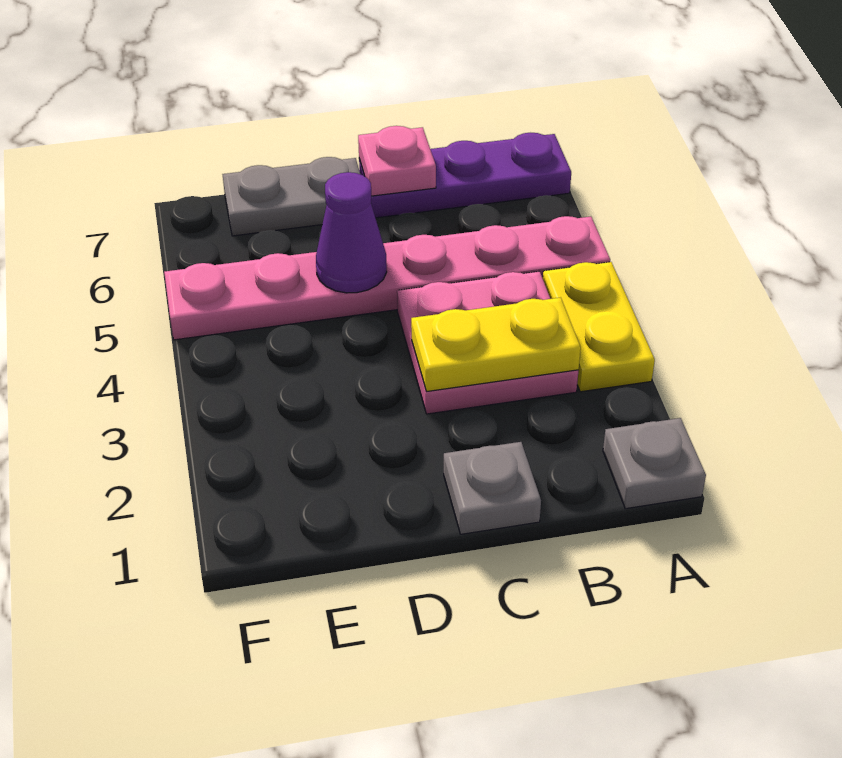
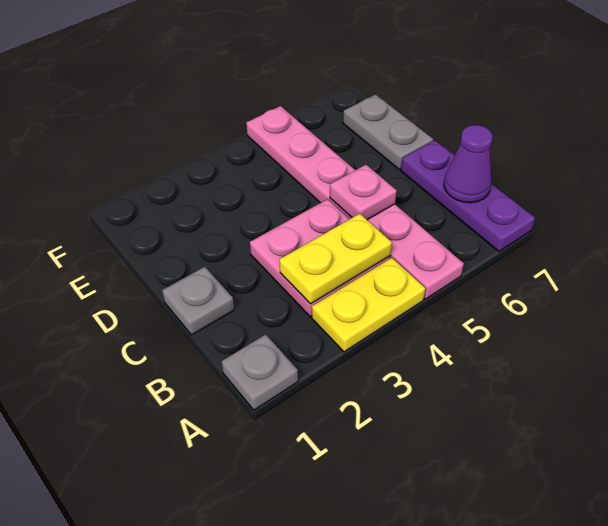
yellow 1x2 plate [411,297,581,392] -> yellow 1x2 plate turned to [279,214,392,304]
pink 1x1 plate [358,126,436,196] -> pink 1x1 plate moved to [330,165,397,220]
purple 1x1 cone [316,172,387,293] -> purple 1x1 cone moved to [444,125,493,203]

